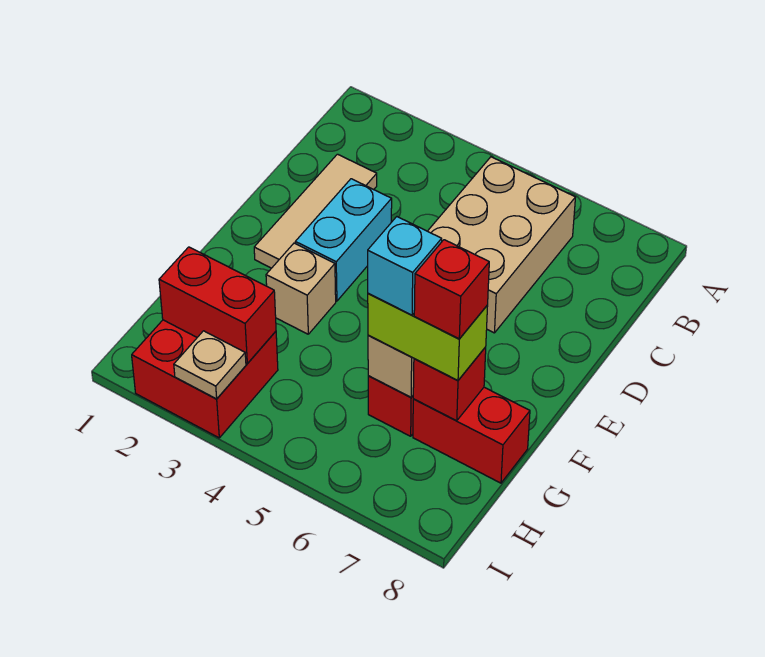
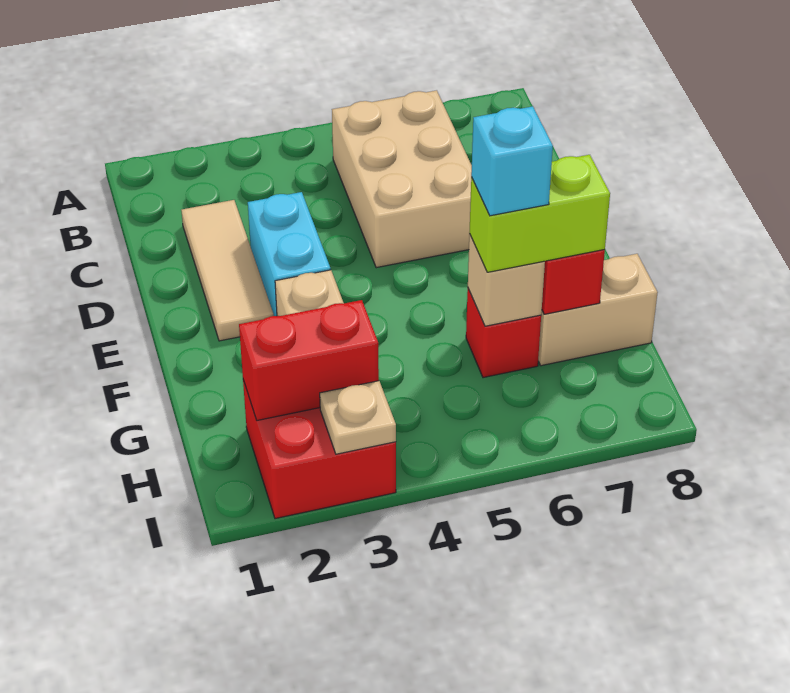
red 1x2 brick [413,387,530,483] -> tan 1x2 brick [538,254,658,366]
red 1x1 brick [414,240,489,339] -> none

